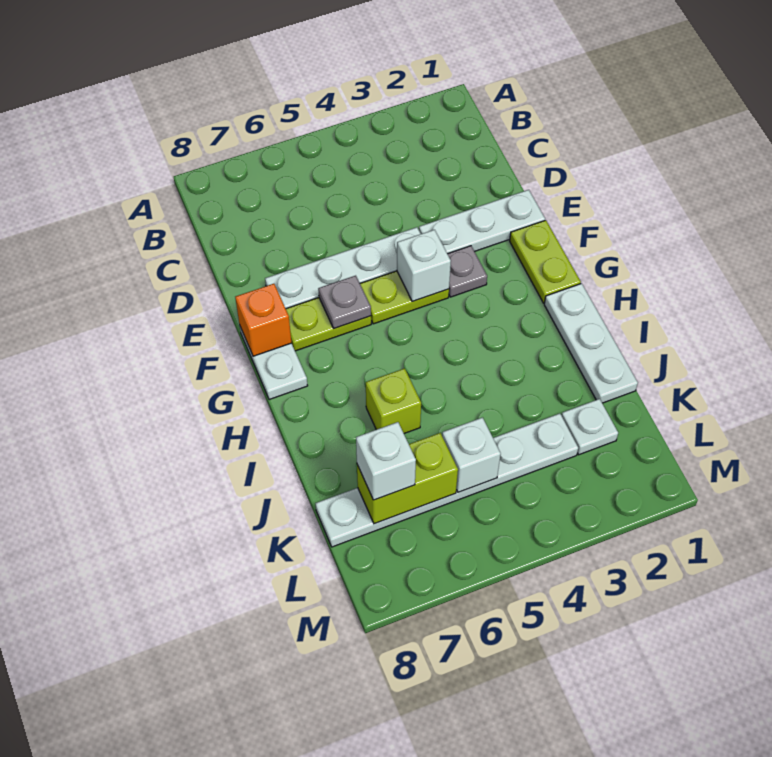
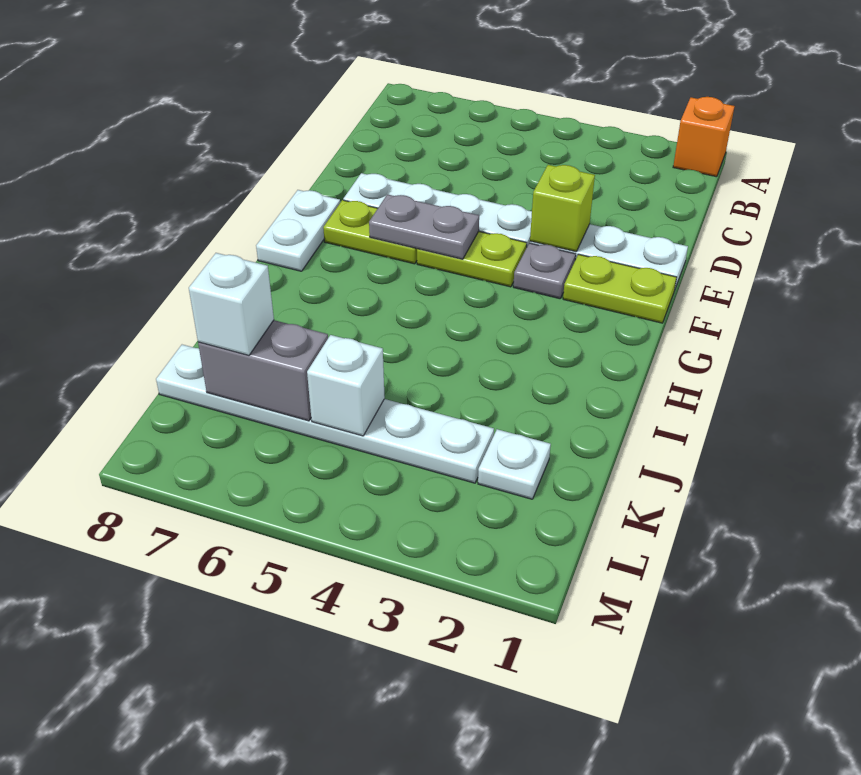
lime 1x2 plate [510,220,581,303] -> lime 1x2 plate turned to [563,254,677,323]
white 1x1 brick [397,230,451,301] -> none
grey 1x1 plate [318,276,371,328] -> grey 1x2 plate [369,194,479,259]
orange 1x1 brick [235,284,292,356] -> orange 1x1 brick moved to [673,97,734,177]
white 1x3 plate [544,283,638,403] -> none
lime 1x1 brick [366,368,421,433] -> lime 1x1 brick moved to [530,165,595,252]
lime 1x2 brick [357,433,458,524] -> grey 1x2 brick [198,320,328,421]

